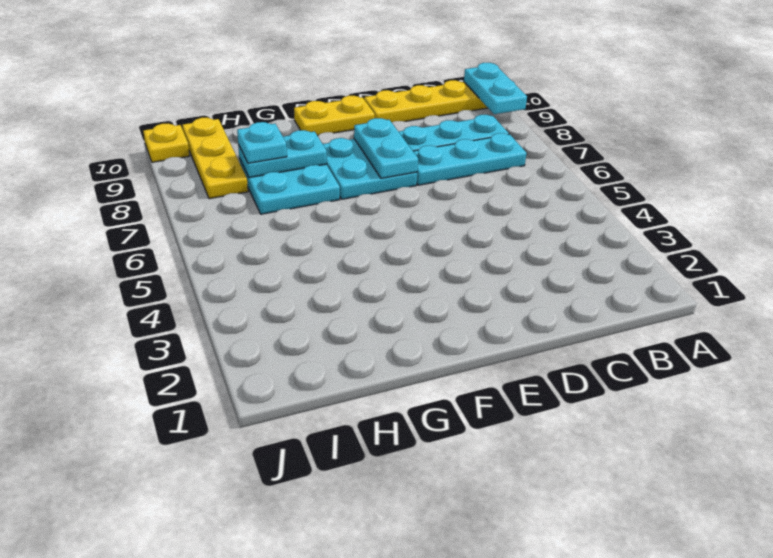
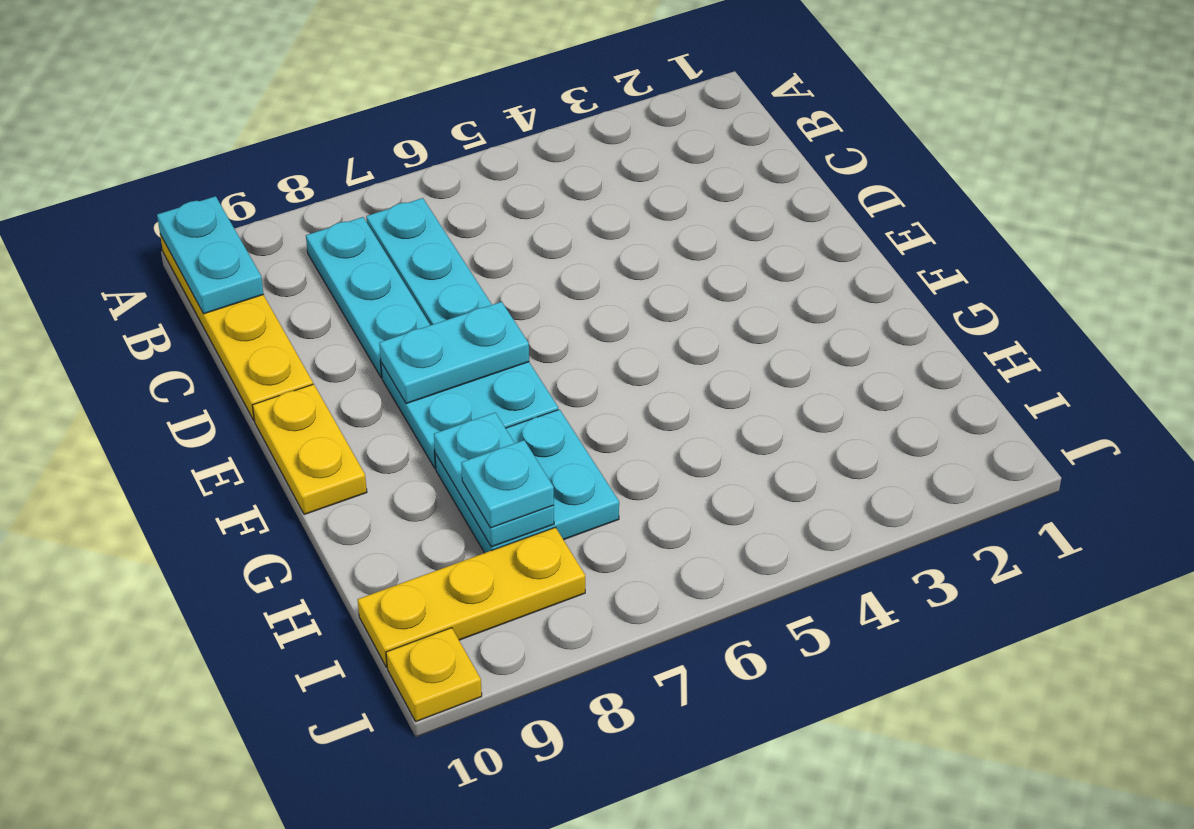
cyan 1x2 plate [464,63,527,114] -> cyan 1x2 plate turned to [157,196,264,314]

